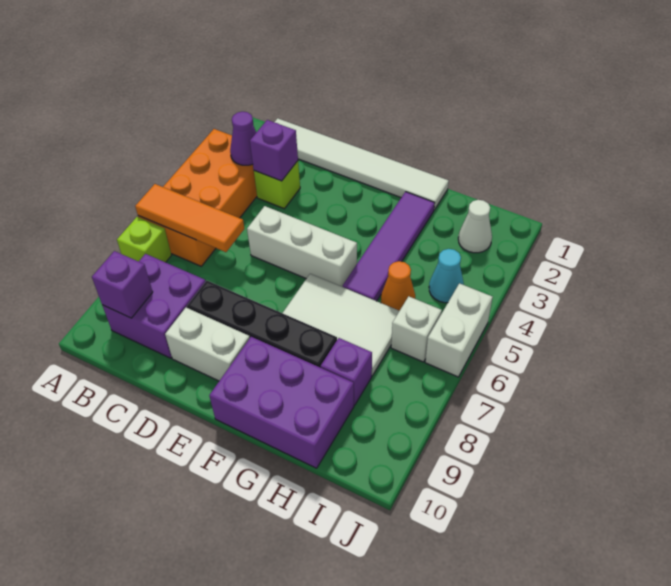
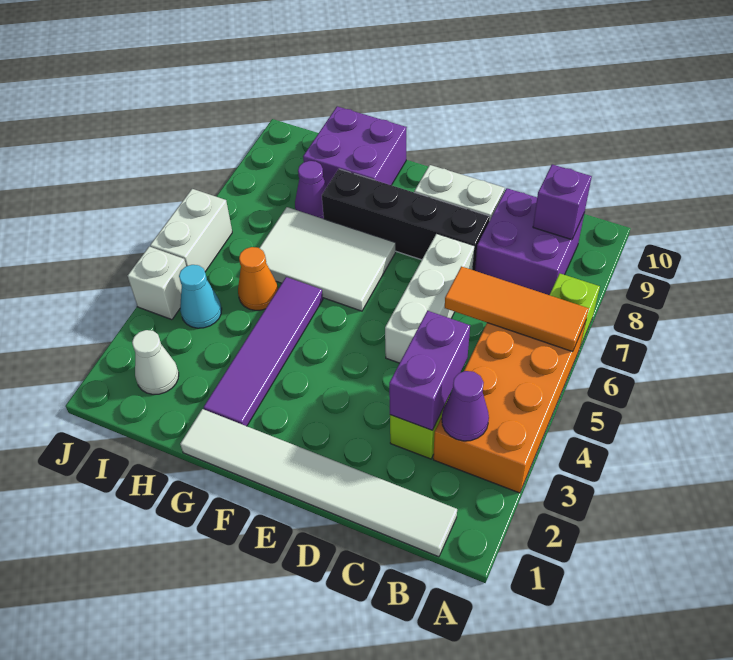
purple 1x1 brick [250,120,298,181] -> purple 1x2 brick [389,311,470,430]
white 1x3 brick [247,206,357,287] -> white 1x3 brick turned to [385,234,474,363]
purple 2x3 brick [209,337,354,468] -> purple 2x2 brick [303,106,407,186]
purple 1x1 brick [321,338,372,405] -> purple 1x1 cone [295,161,327,219]
white 1x1 brick [391,296,442,362] -> white 1x1 brick moved to [128,247,186,320]

